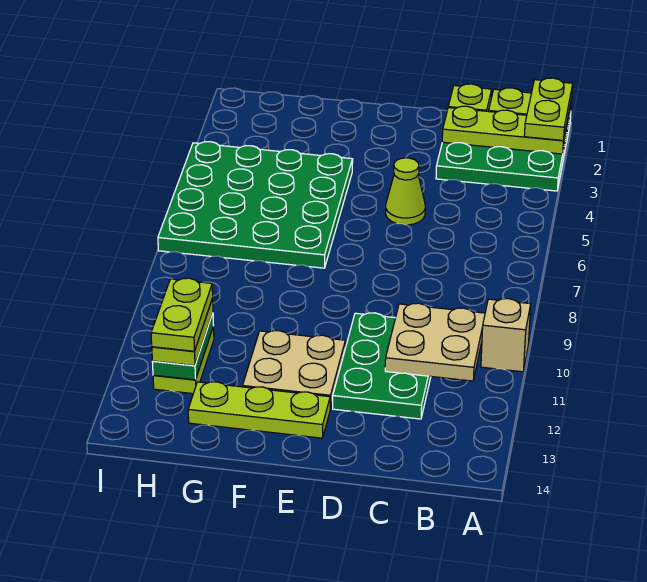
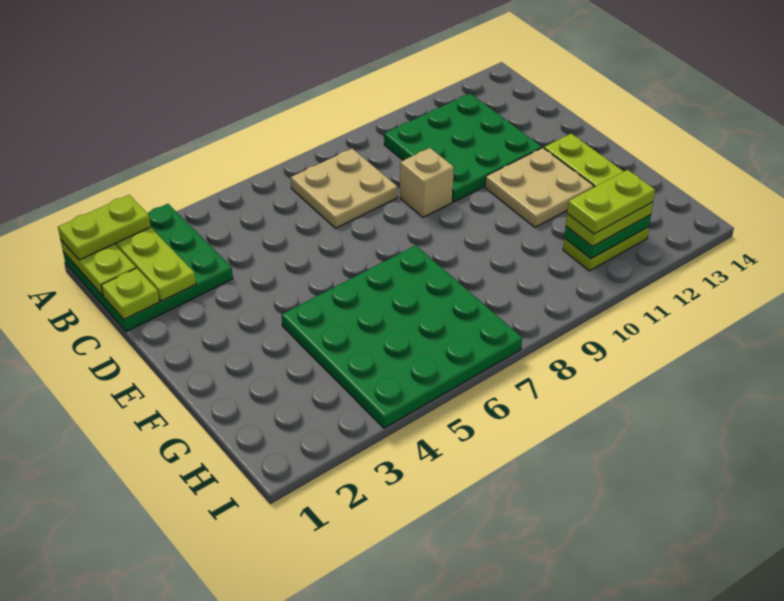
tan 1x1 brick [481,299,531,372] -> tan 1x1 brick moved to [400,148,454,217]
tan 2x2 plate [385,303,485,381] -> tan 2x2 plate moved to [291,149,397,228]
green 2x3 plate [333,313,431,419] -> green 3x3 plate [384,93,542,202]
lime 1x1 cone [386,158,425,225] -> none

